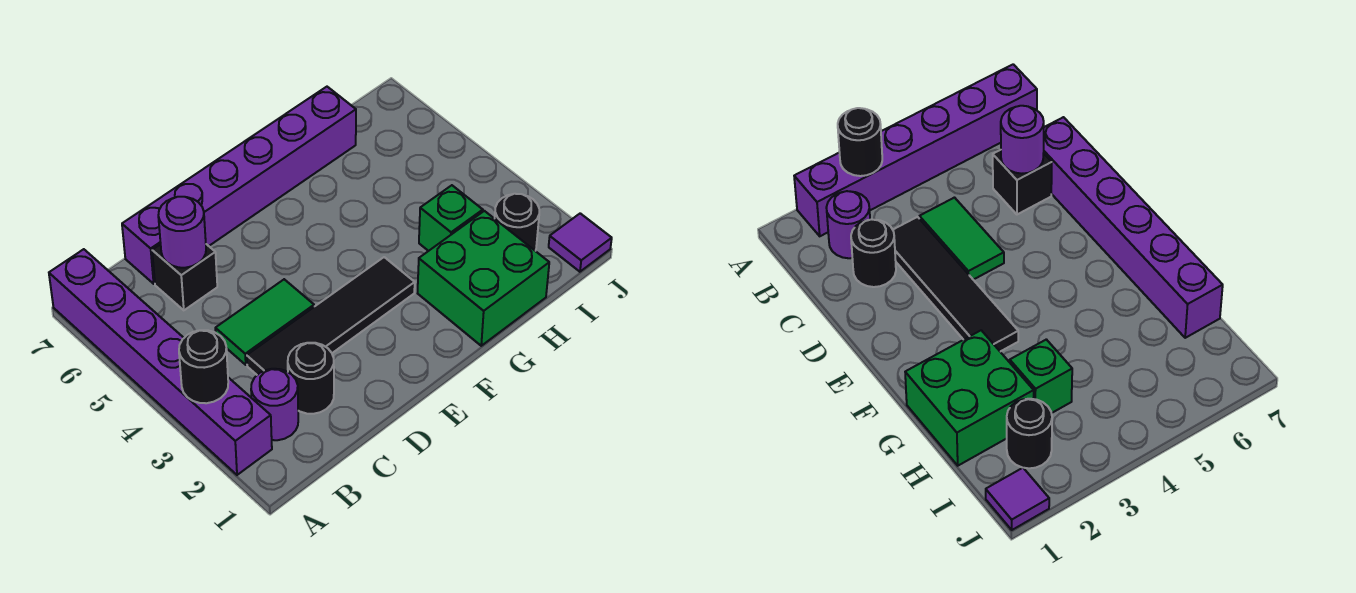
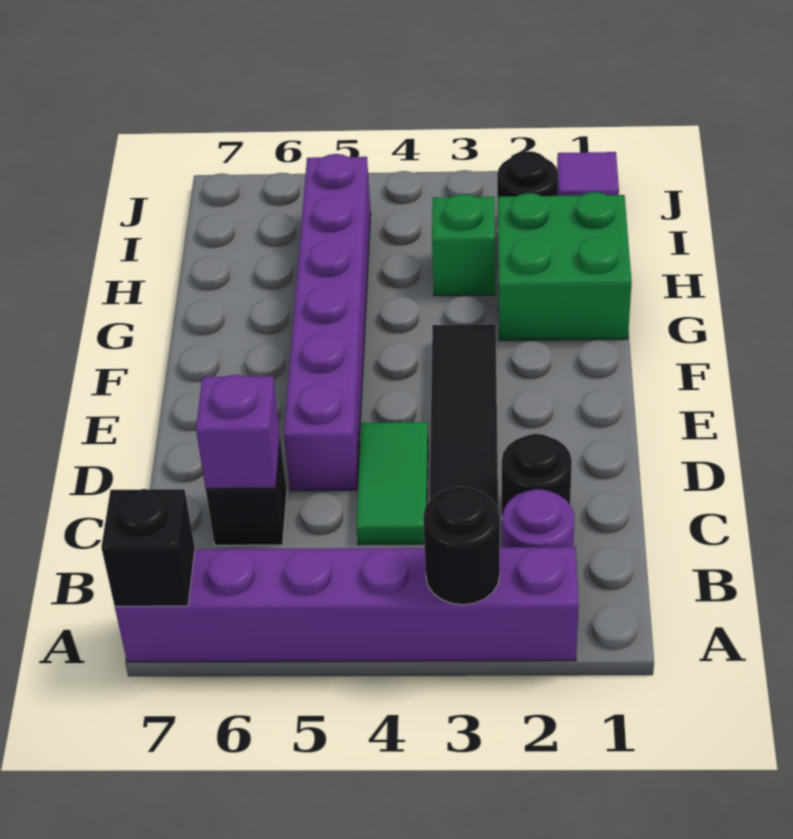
none -> black 1x1 brick [101,489,195,606]
purple 1x1 round brick [158,197,206,268] -> purple 1x1 brick [196,375,280,489]
purple 1x6 brick [122,87,356,284] -> purple 1x6 brick moved to [284,154,371,491]

